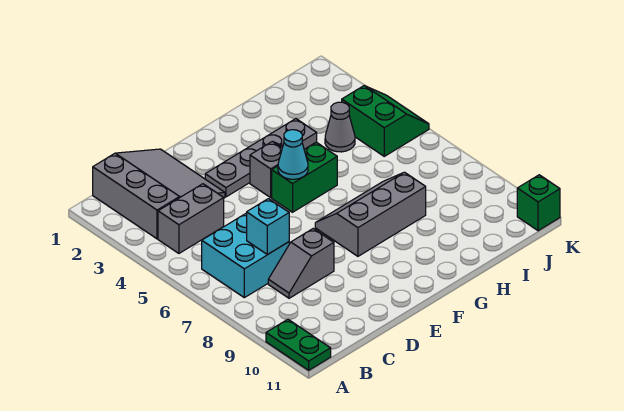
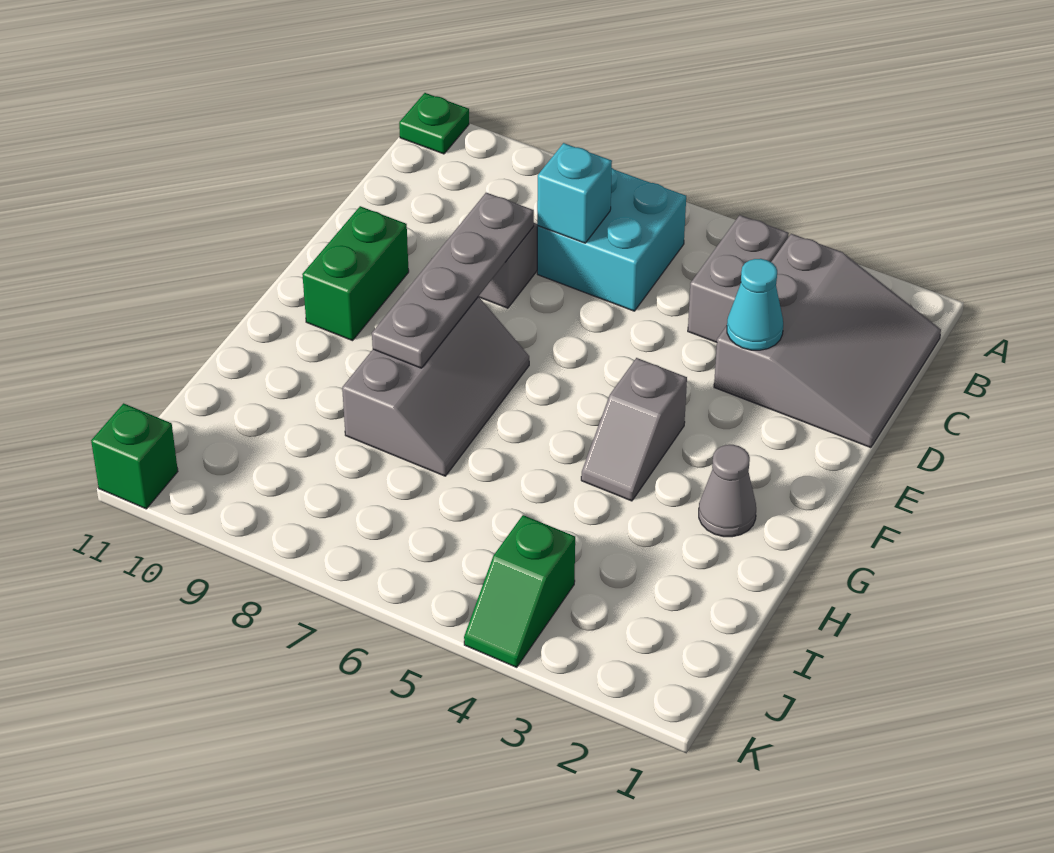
green 1x2 plate [266,319,331,370] -> green 1x1 plate [399,93,469,154]
grey 3x3 slope [93,149,225,239] -> grey 3x3 slope turned to [714,234,941,448]
grey 1x4 plate [205,119,317,197] -> grey 1x4 plate moved to [372,192,534,368]
green 1x2 brick [272,142,337,212] -> green 1x2 brick moved to [302,206,409,341]
cyan 1x1 cone [278,130,308,179] -> cyan 1x1 cone moved to [727,259,783,350]
grey 1x1 cone [325,102,355,152] -> grey 1x1 cone moved to [699,445,756,537]
green 2x2 slope [342,86,429,156] -> green 1x2 slope [464,515,575,667]

